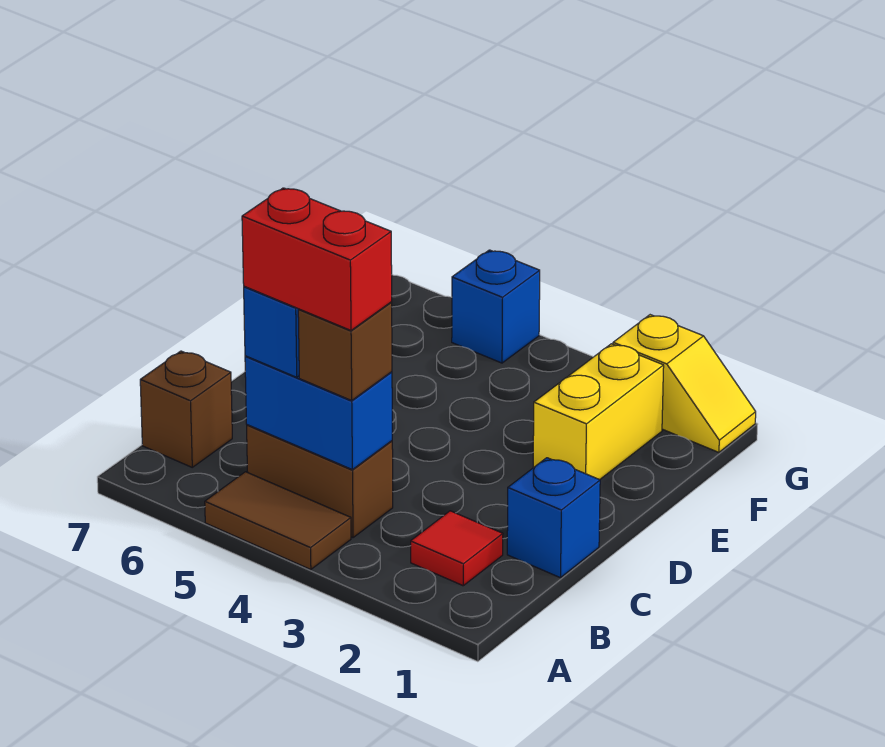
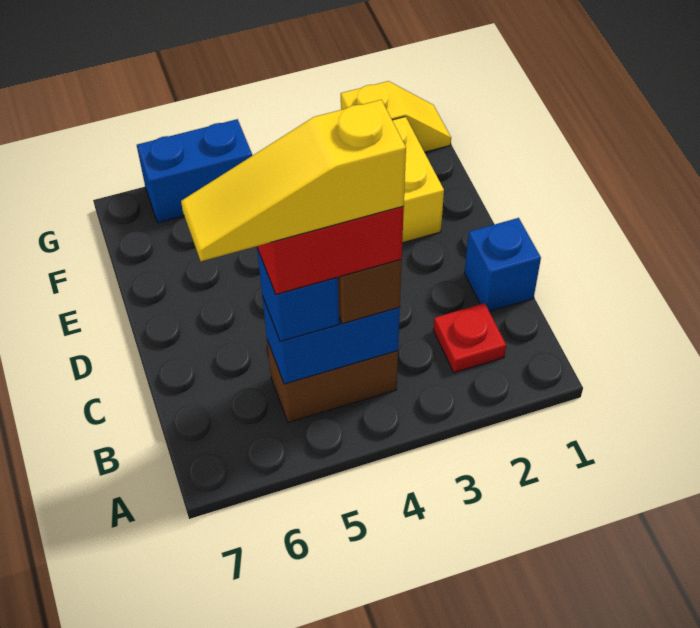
brown 1x2 tile [205,472,351,570] -> none
red 1x1 tile [411,511,503,586] -> red 1x1 plate [433,303,506,373]
none -> yellow 1x3 slope [181,100,406,261]
brown 1x1 brick [140,351,232,467] -> none
blue 1x1 brick [452,250,540,363] -> blue 1x2 brick [137,119,252,223]

